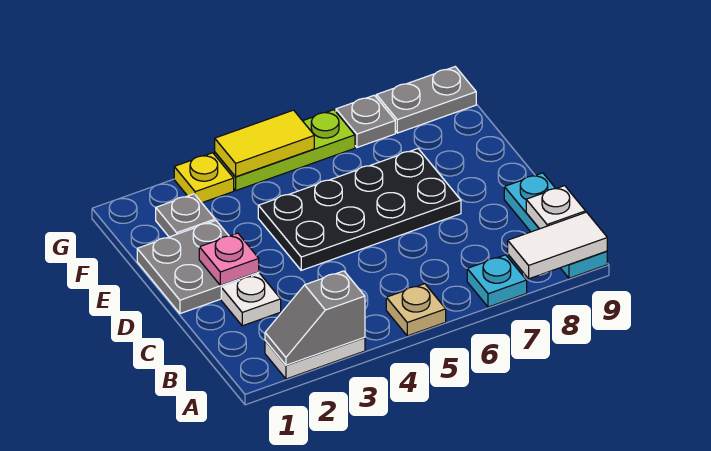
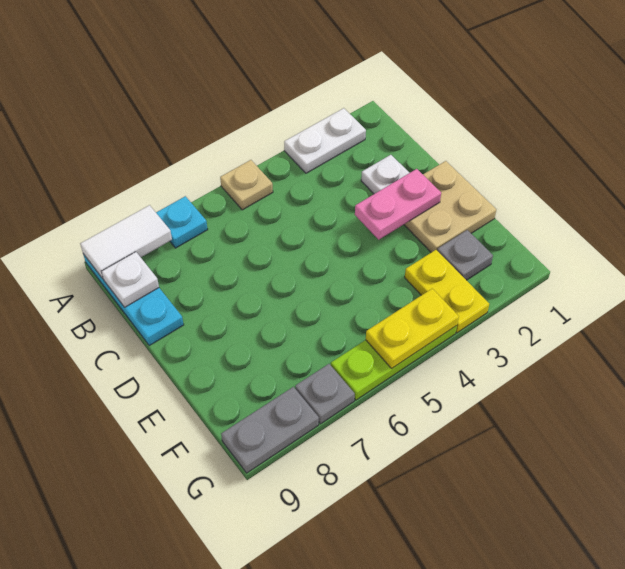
grey 1x2 slope [265,271,365,365] -> none
grey 2x2 plate [137,221,259,314] -> tan 2x2 plate [404,161,496,252]
pink 1x1 plate [199,233,259,285] -> pink 1x2 plate [355,169,441,240]
black 2x4 plate [258,149,461,270] -> none
yellow 1x1 plate [174,153,234,203] -> yellow 1x2 plate [405,250,489,333]
yellow 1x2 tile [215,110,314,177] -> yellow 1x2 plate [366,289,459,369]

